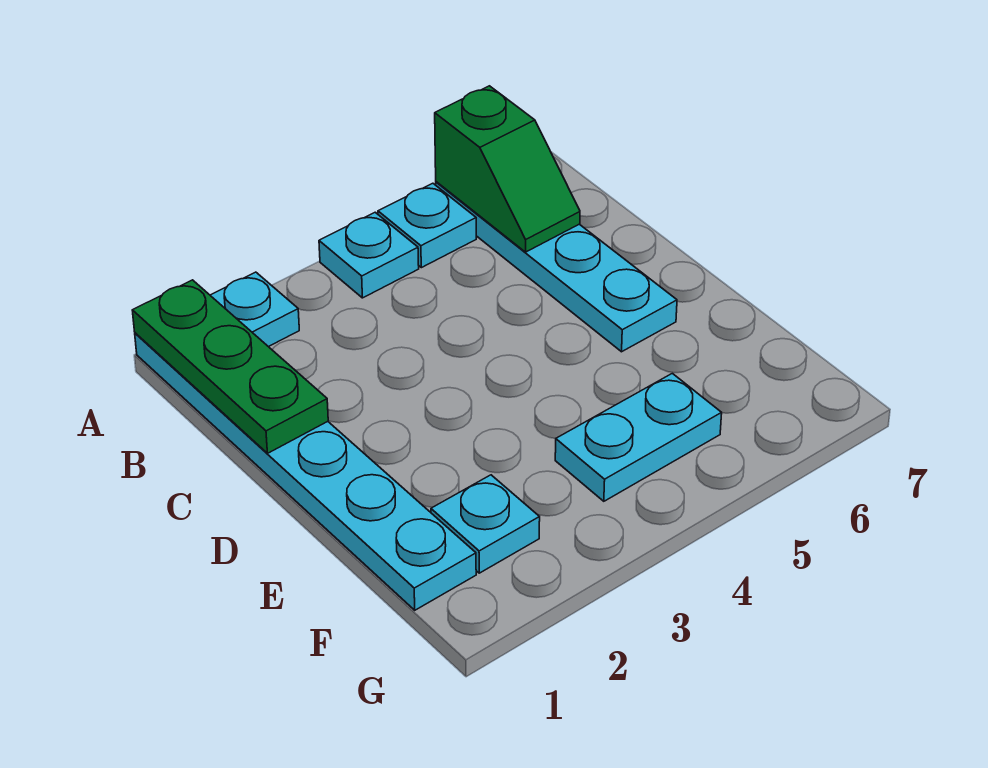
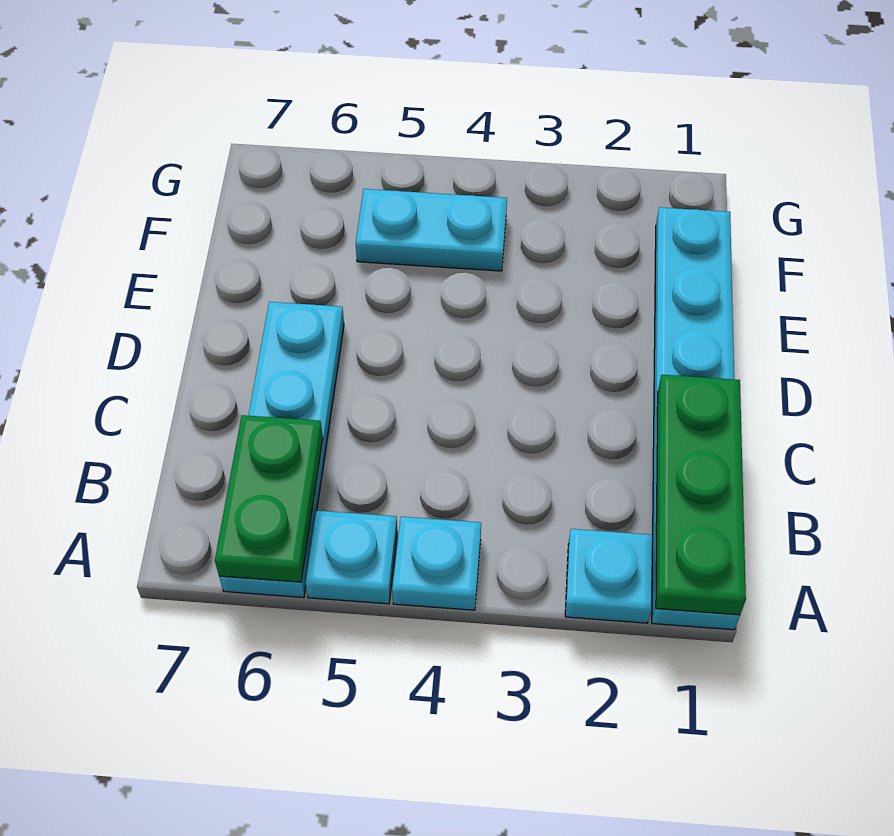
green 1x2 slope [435,86,580,252] -> green 1x2 plate [215,415,323,582]
cyan 1x1 plate [431,475,540,573] -> none

